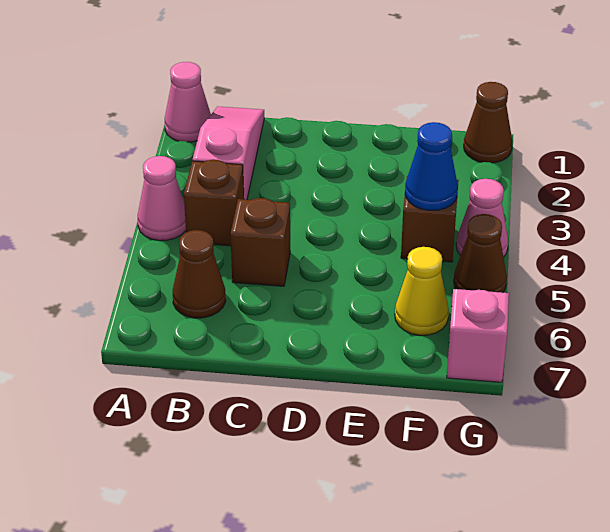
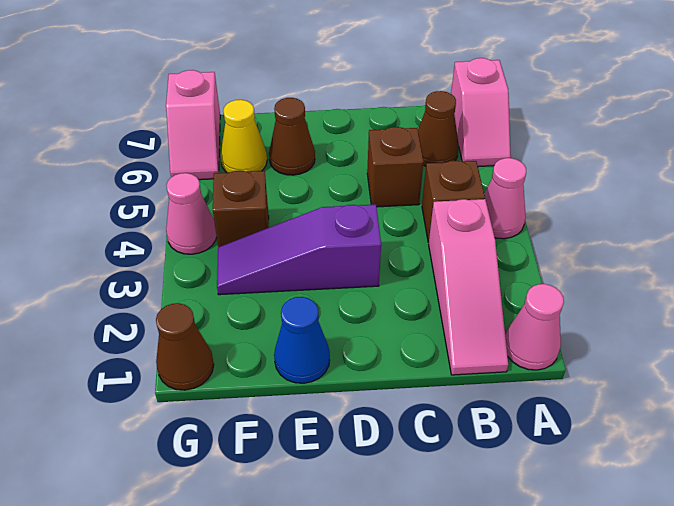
none -> pink 1x2 slope [451,58,511,167]
none -> purple 1x3 slope [217,204,381,295]
blue 1x1 cone [405,122,458,210] -> blue 1x1 cone moved to [274,297,330,383]
brown 1x1 cone [454,214,507,293] -> brown 1x1 cone moved to [269,98,315,175]

